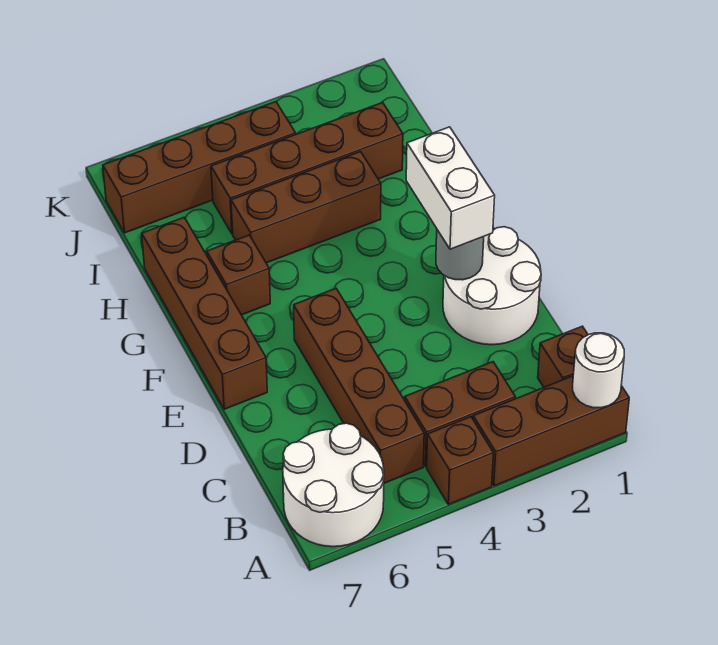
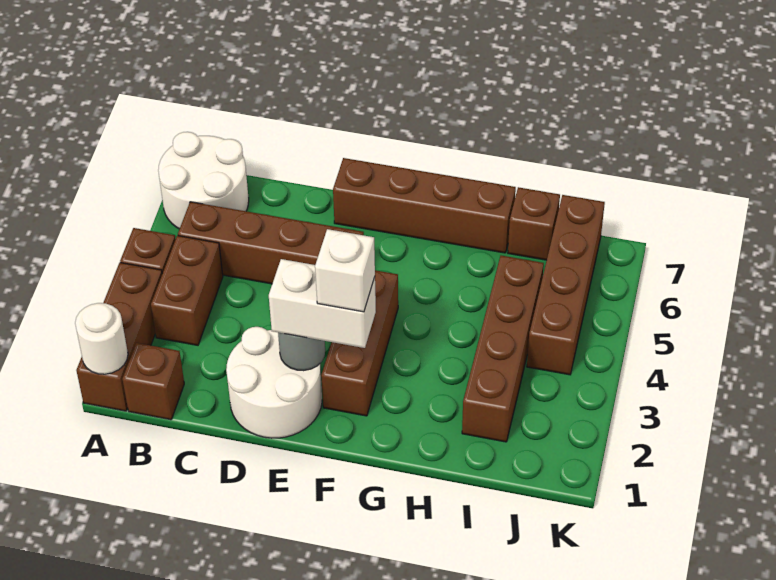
none -> white 1x1 brick [315,229,375,312]
brown 1x1 brick [207,235,270,315] -> brown 1x1 brick moved to [508,187,560,260]
brown 1x3 brick [231,152,381,263] -> brown 1x3 brick moved to [321,270,398,416]

